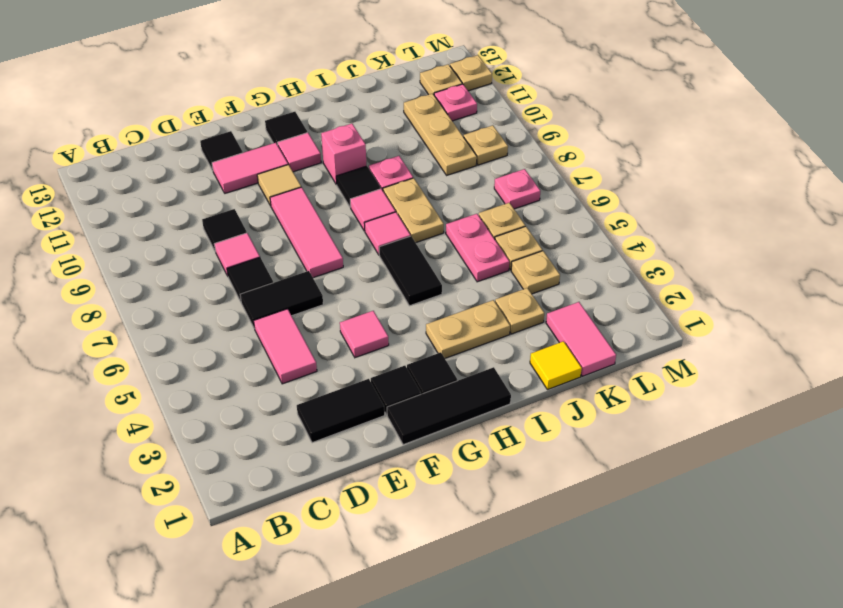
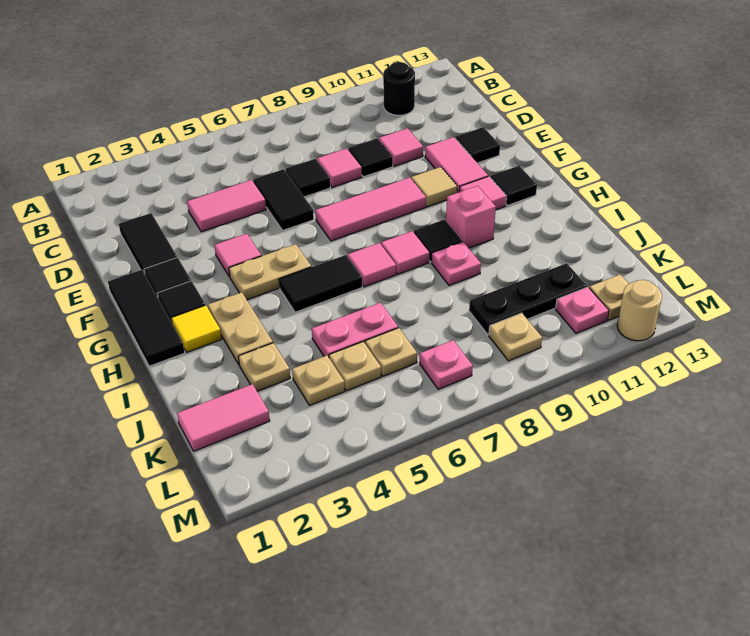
none -> black 1x1 round brick [383,62,415,115]
none -> pink 1x1 tile [379,128,423,166]
tan 1x2 plate [383,178,444,243] -> tan 1x2 plate moved to [229,244,311,300]
yellow 1x1 tile [530,341,582,390] -> yellow 1x1 tile moved to [171,305,222,352]
tan 1x3 plate [404,94,477,175] -> black 1x3 plate [469,263,587,335]
tan 1x1 plate [450,55,492,91] -> tan 1x1 round brick [617,280,662,341]

